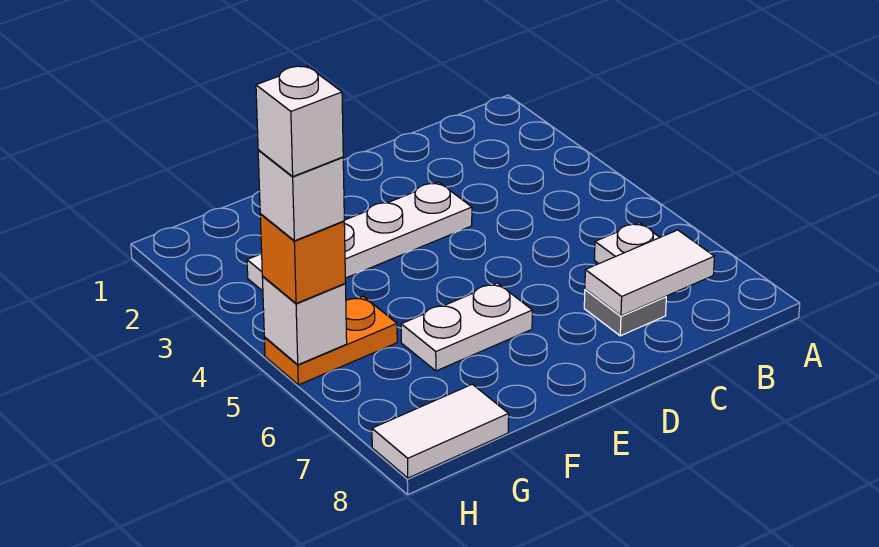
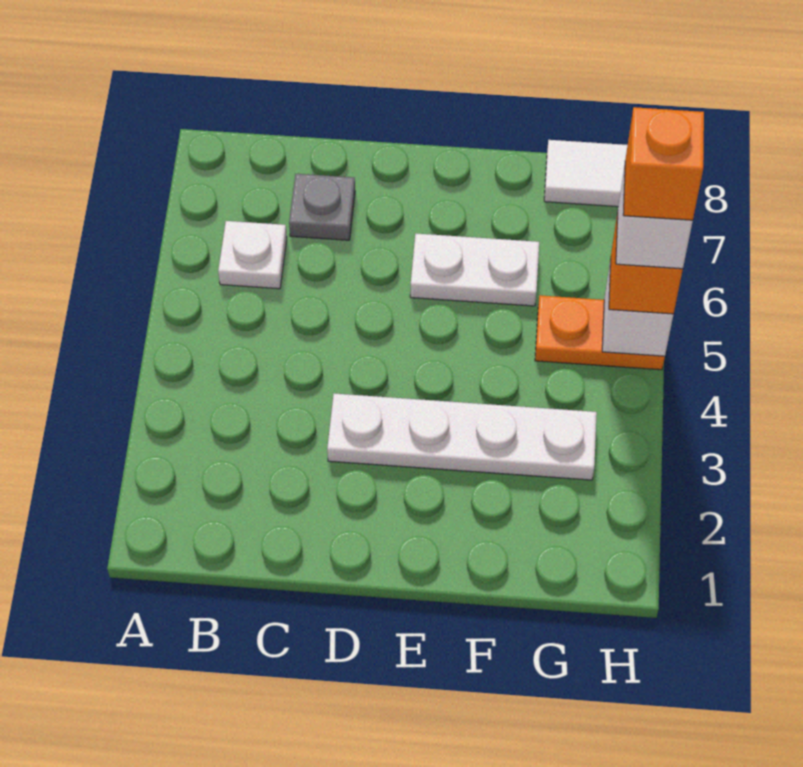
white 1x2 tile [585,230,714,316] -> none
white 1x1 brick [256,66,343,176] -> orange 1x1 brick [623,107,704,220]

